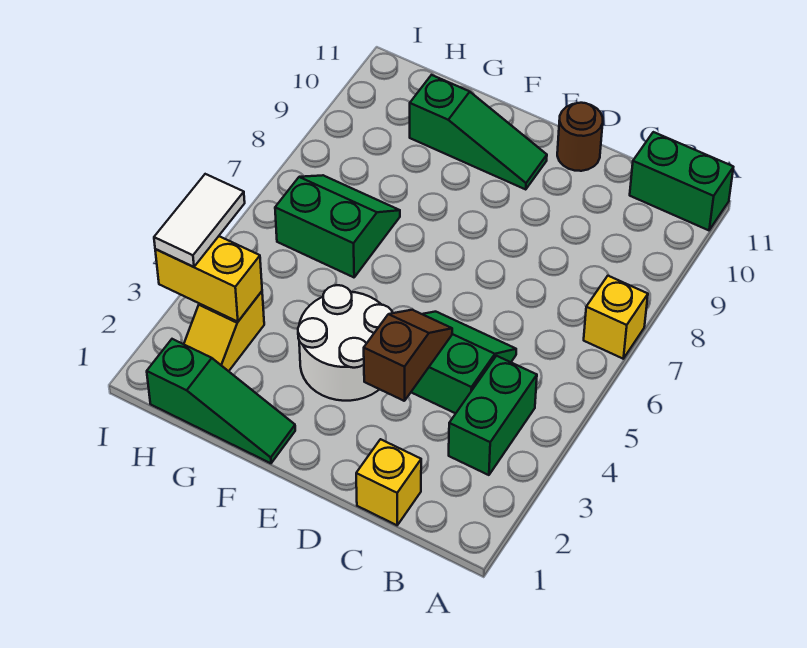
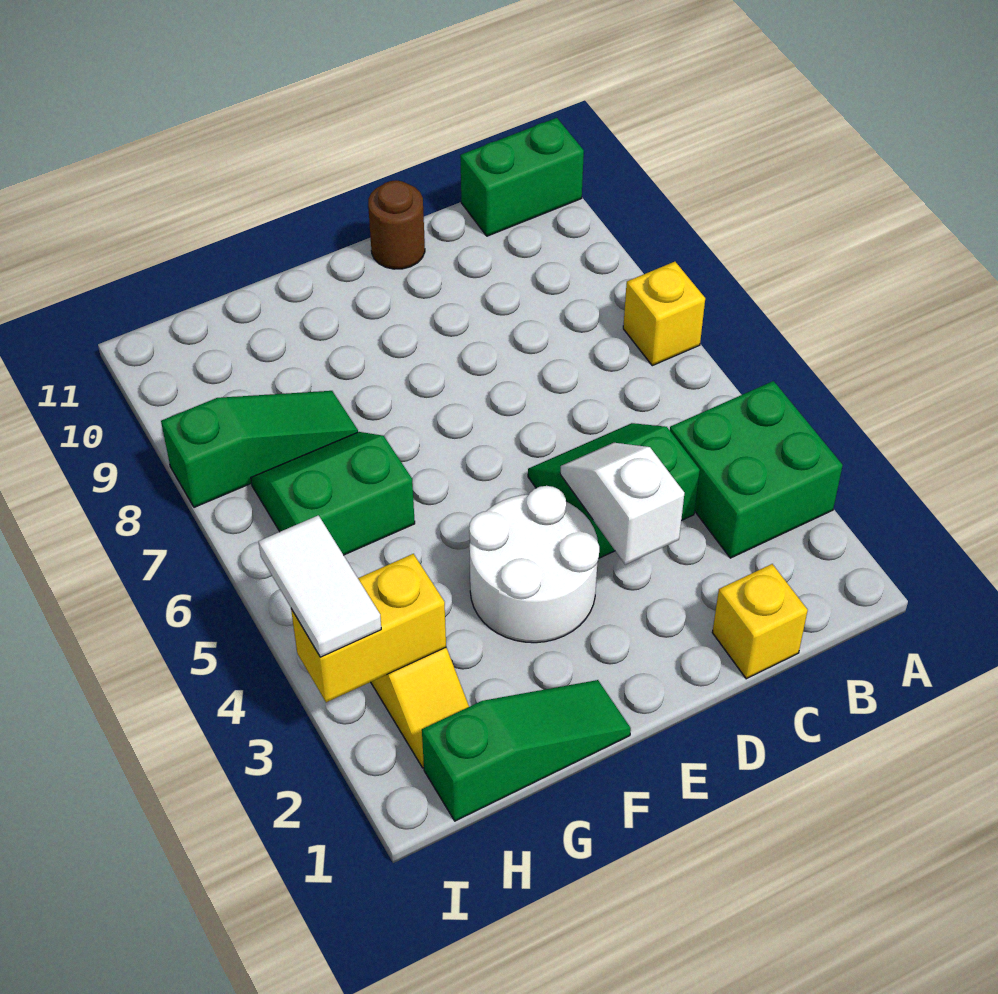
green 1x2 brick [449,356,537,475] -> green 2x2 brick [670,381,843,558]
brown 1x2 slope [364,310,452,401] -> white 1x2 slope [560,443,684,564]
green 1x3 slope [410,75,547,189] -> green 1x3 slope moved to [161,391,358,507]

